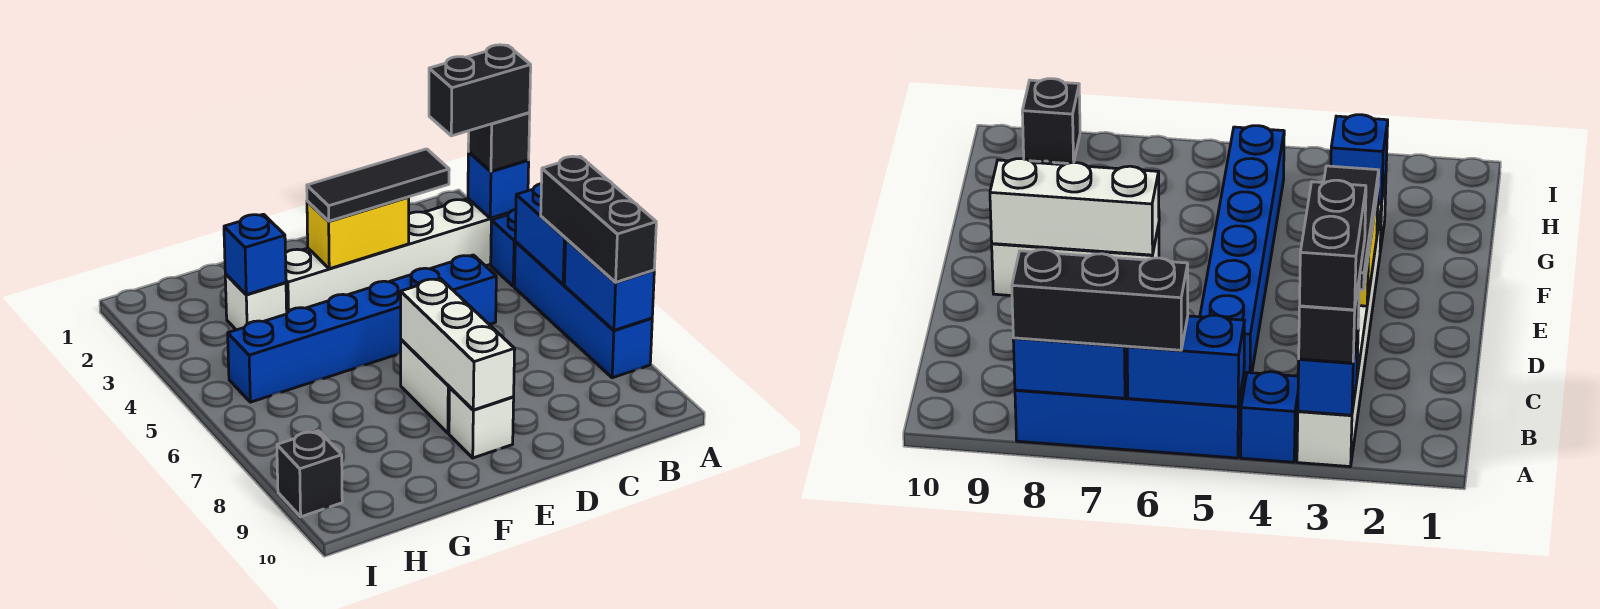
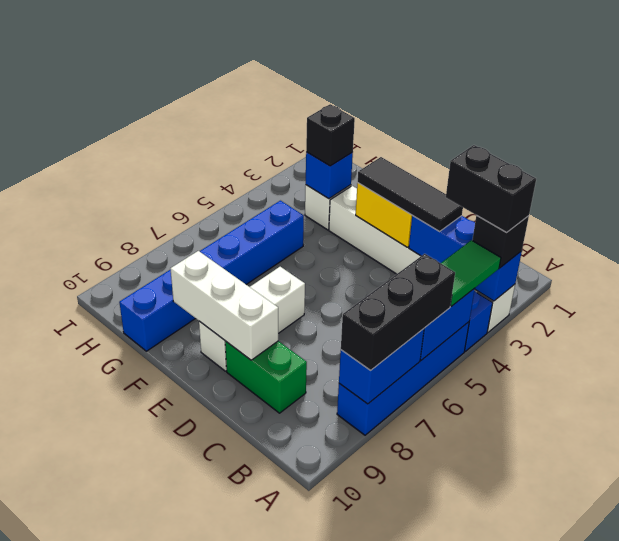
blue 1x1 brick [468,152,529,218] -> blue 1x3 brick [409,216,522,301]
none -> green 1x2 tile [441,240,501,306]
blue 1x6 brick [228,255,496,402] -> blue 1x6 brick turned to [119,201,304,351]
none -> green 1x2 brick [225,341,307,413]
white 1x3 brick [401,279,515,410] -> white 1x3 brick turned to [170,251,278,360]
black 1x1 brick [277,431,342,517] -> black 1x1 brick moved to [306,104,355,166]

